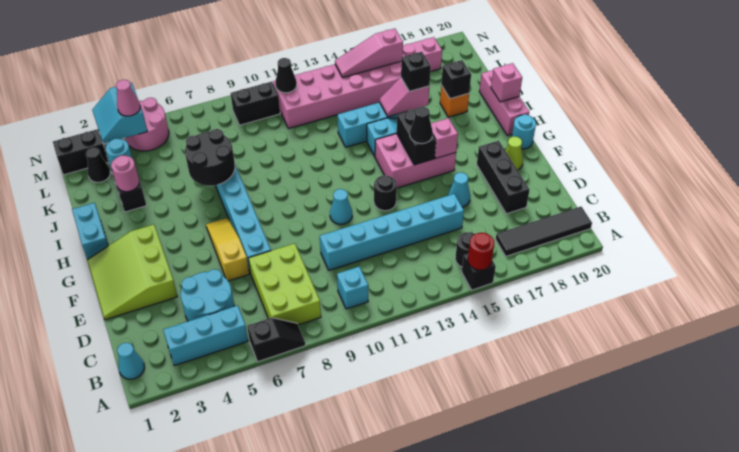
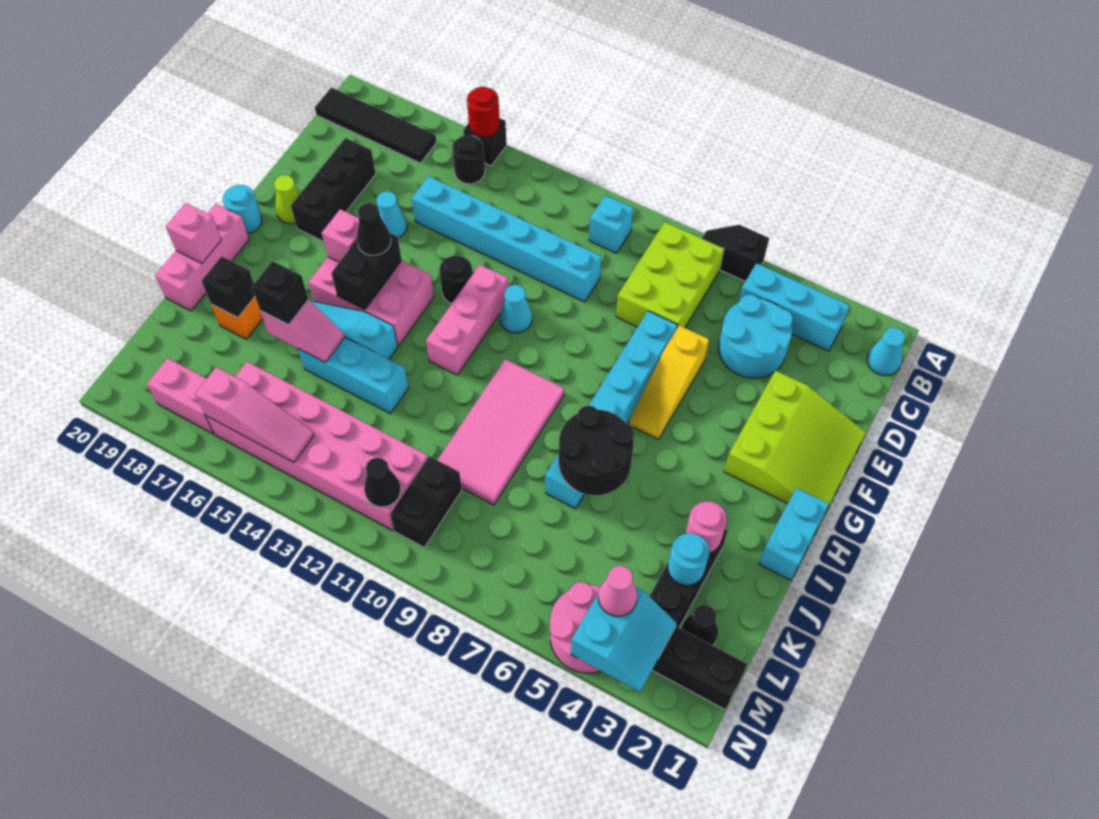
none -> pink 1x3 brick [426,265,508,375]
none -> pink 2x4 tile [438,359,564,505]
black 1x2 brick [231,82,280,125] -> black 1x2 brick turned to [390,456,462,547]

